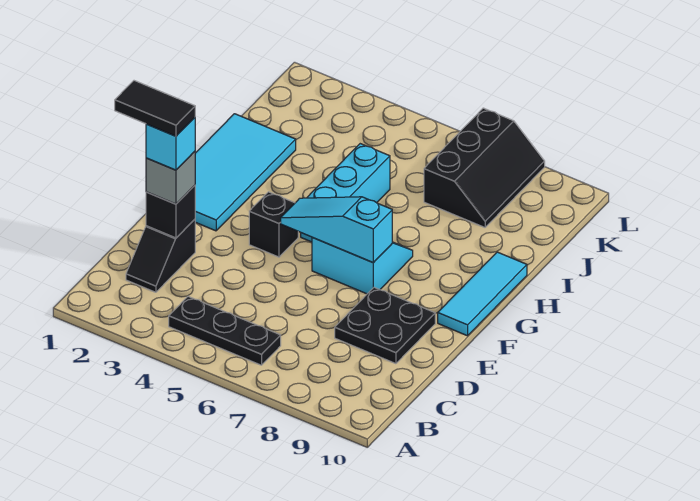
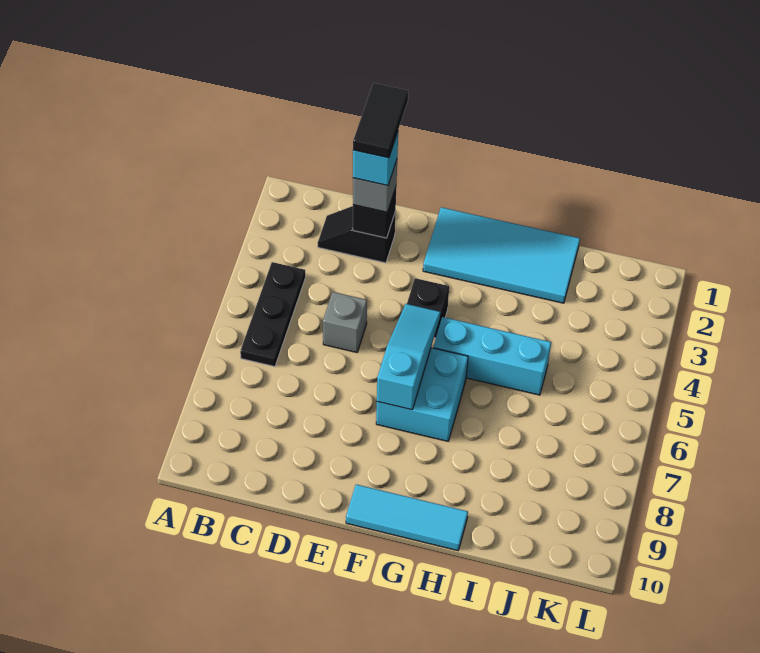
none -> grey 1x1 brick [323,292,367,352]
black 2x2 plate [335,287,435,364] -> none
cyan 2x2 slope [312,237,413,294] -> cyan 2x2 brick [376,348,468,441]
black 2x3 slope [424,108,545,227] -> none

